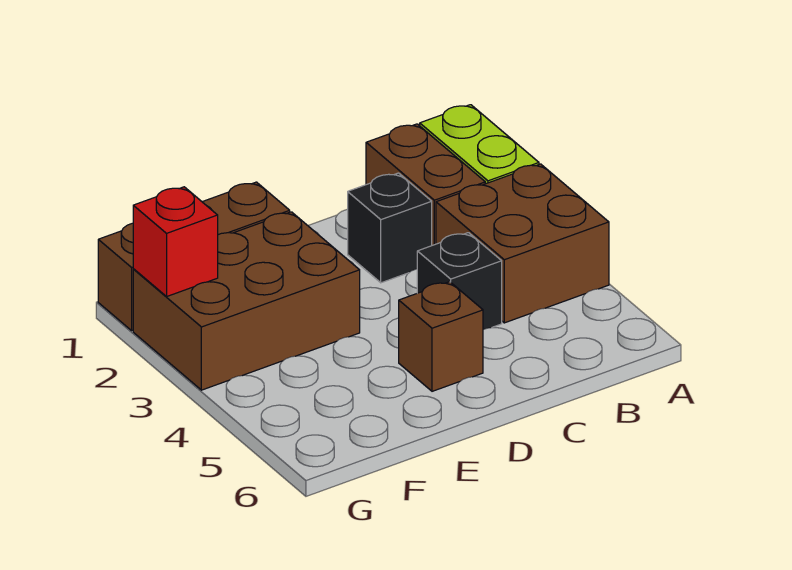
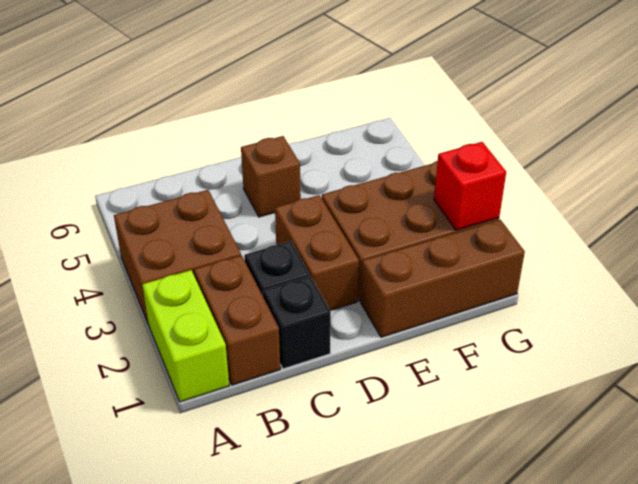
black 1x1 brick [417,233,502,330] -> black 1x1 brick moved to [263,276,331,369]
none -> brown 1x2 brick [275,195,359,310]

